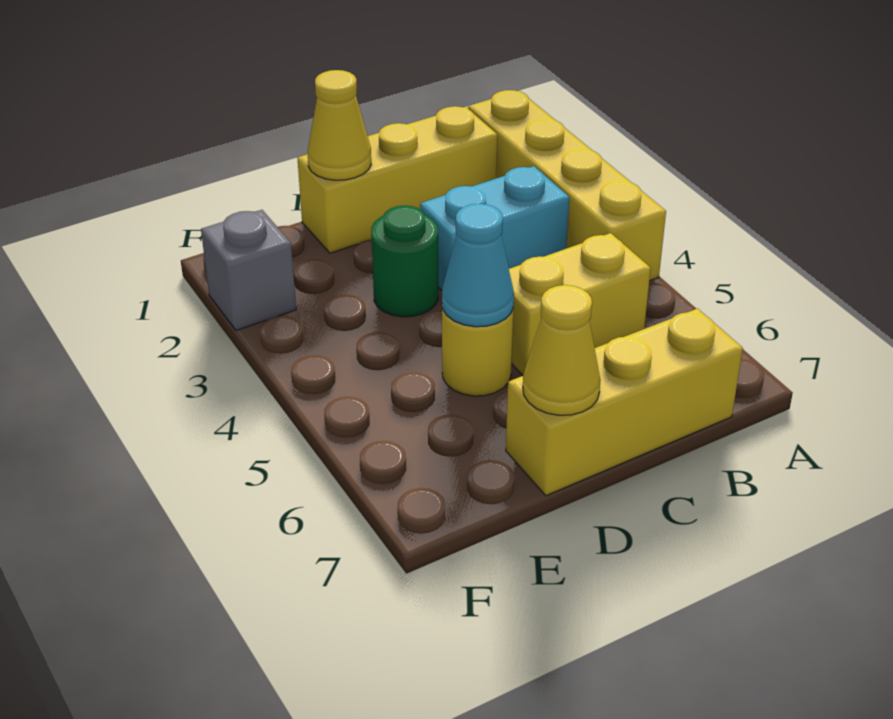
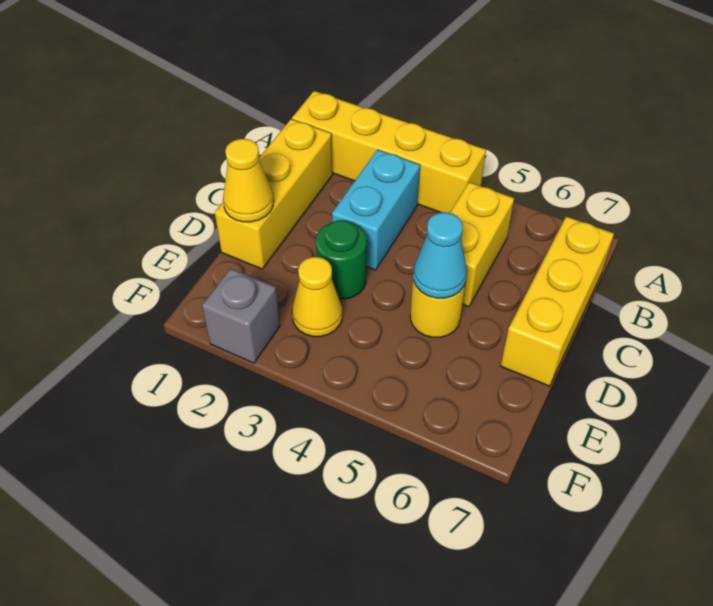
yellow 1x1 cone [523,285,600,415] -> yellow 1x1 cone moved to [292,257,342,337]

